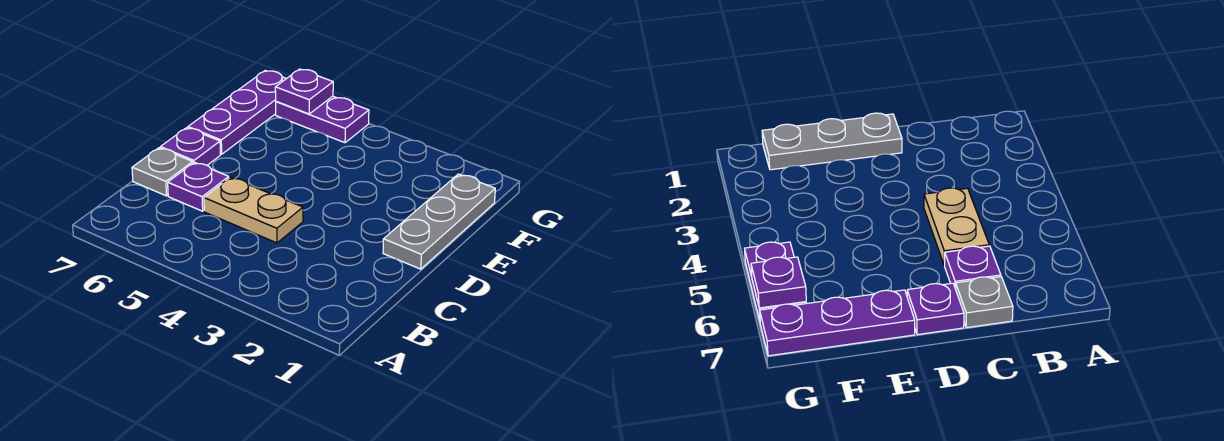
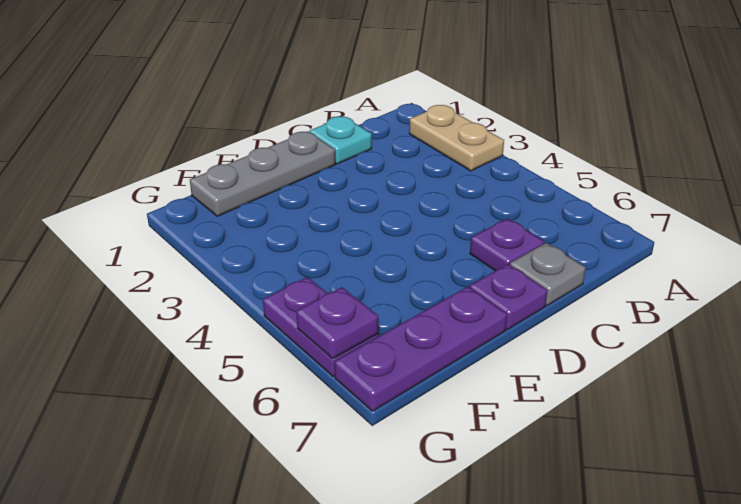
none -> cyan 1x1 plate [309,116,372,164]
tan 1x2 plate [204,177,303,243] -> tan 1x2 plate moved to [409,105,504,171]

